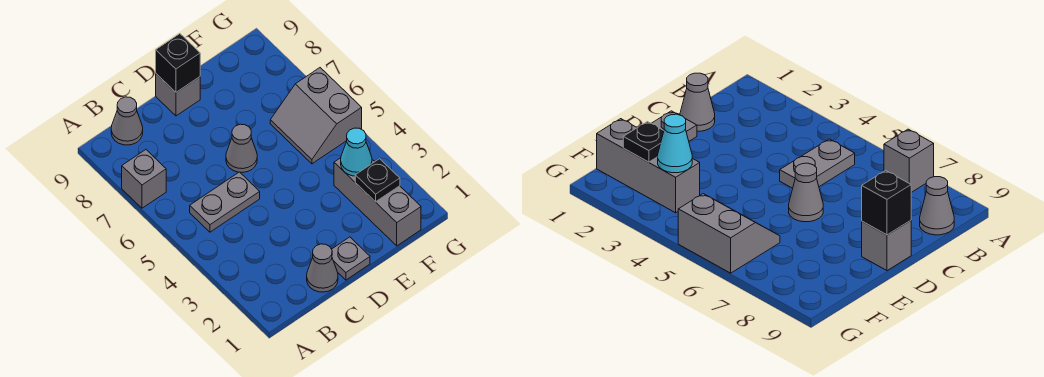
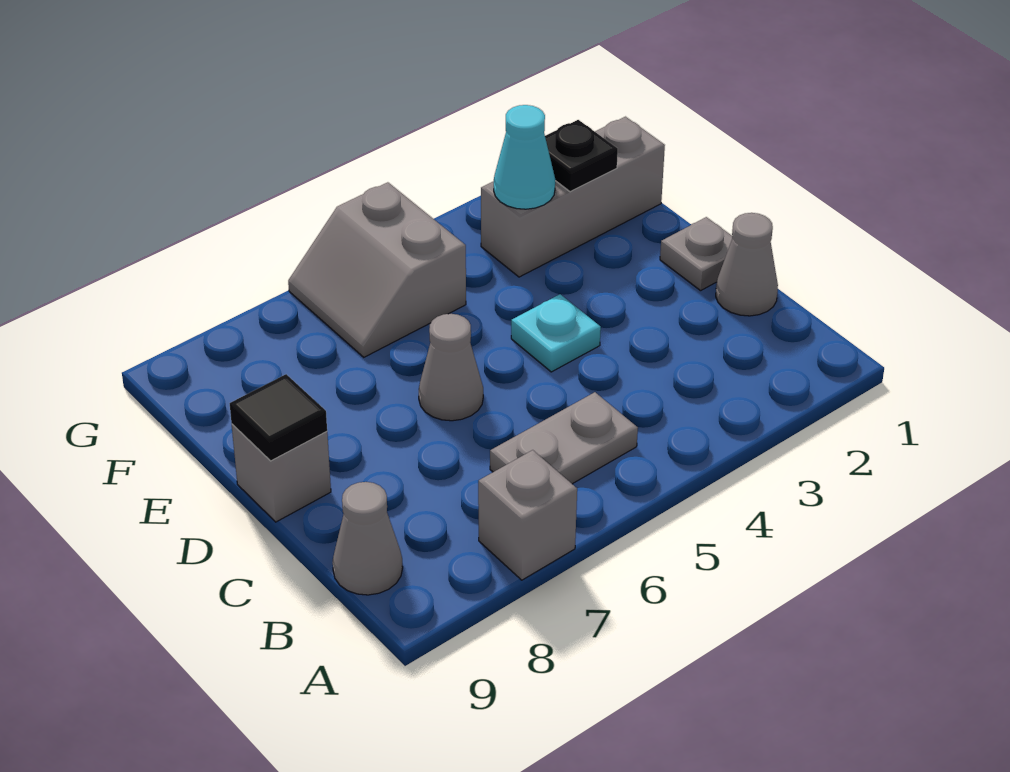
grey 1x2 plate [190,172,260,232] -> grey 1x2 plate turned to [490,392,638,484]
none -> cyan 1x1 plate [511,294,601,372]
black 1x1 brick [156,34,200,92] -> black 1x1 tile [230,374,327,461]
grey 2x2 slope [270,68,362,164] -> grey 2x2 slope turned to [288,182,466,357]

